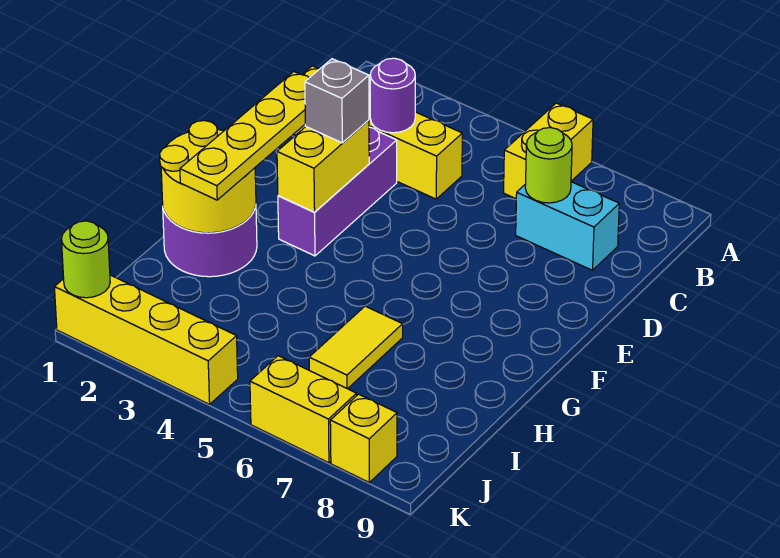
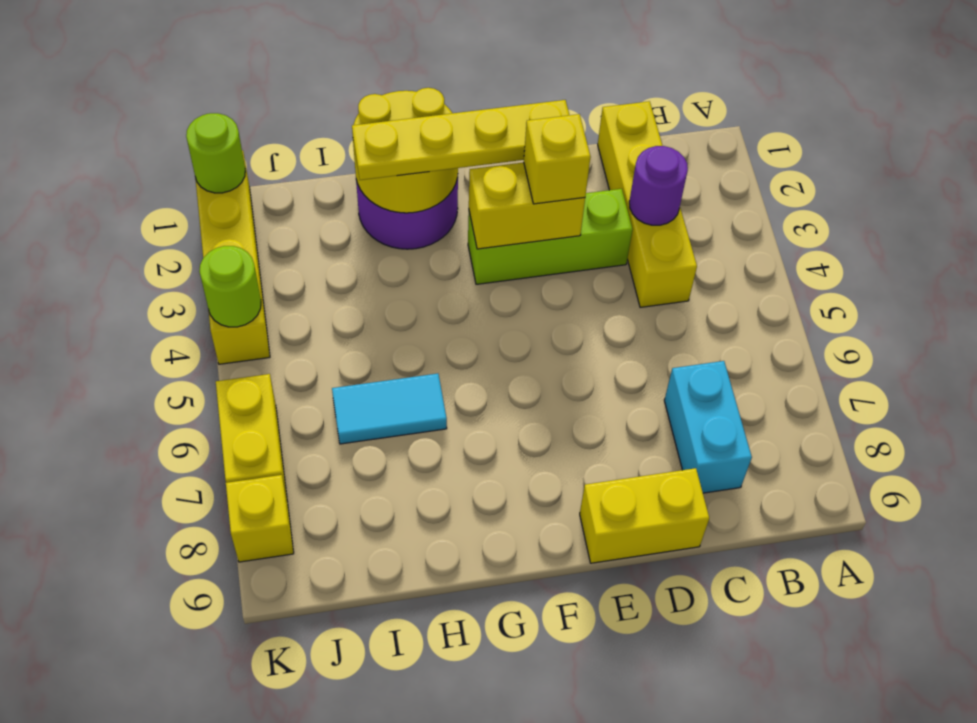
yellow 1x2 brick [504,103,593,199] -> yellow 1x2 brick moved to [580,468,709,563]
lime 1x1 round brick [525,128,572,203] -> lime 1x1 round brick moved to [199,246,261,327]
purple 1x3 brick [278,127,397,256] -> lime 1x3 brick [468,189,633,284]
grey 1x1 brick [305,59,369,143] -> yellow 1x1 brick [524,114,591,204]
yellow 1x2 tile [309,306,403,389] -> cyan 1x2 tile [332,374,447,444]

